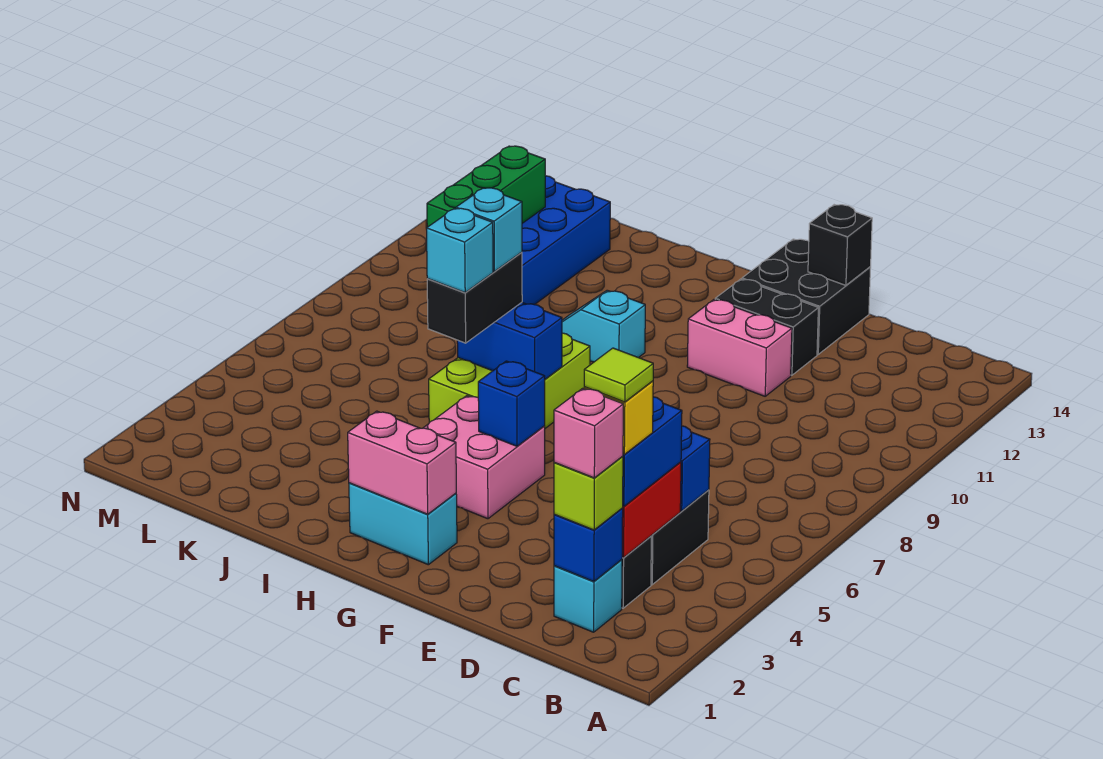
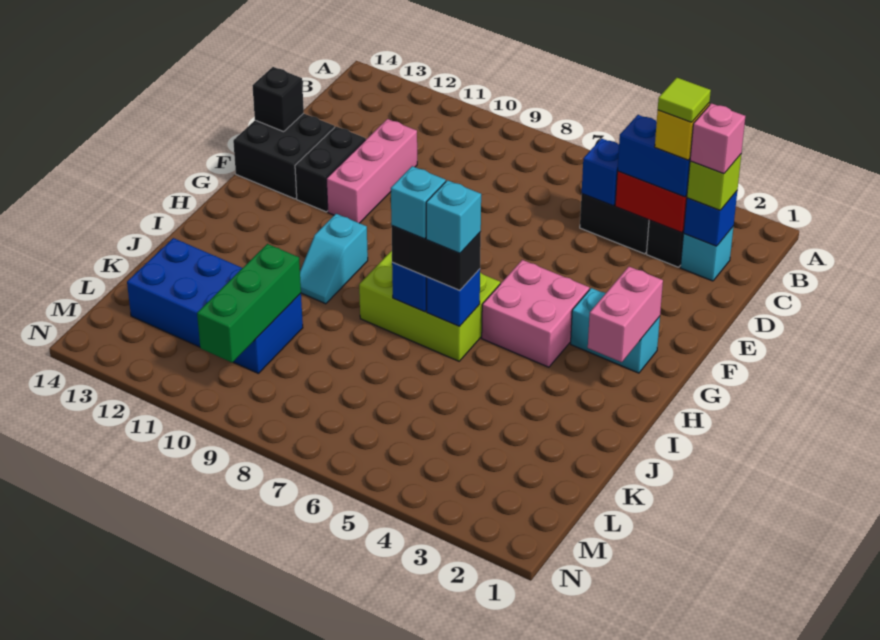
pink 1x2 brick [687,300,792,396] -> pink 1x3 brick [326,119,417,223]
cyan 1x2 brick [349,483,457,565] -> cyan 1x2 brick turned to [571,288,660,373]
blue 1x1 brick [478,361,545,446] -> blue 1x1 brick moved to [427,269,480,327]
green 1x3 brick [427,146,545,227] -> green 1x3 brick turned to [197,244,301,362]

